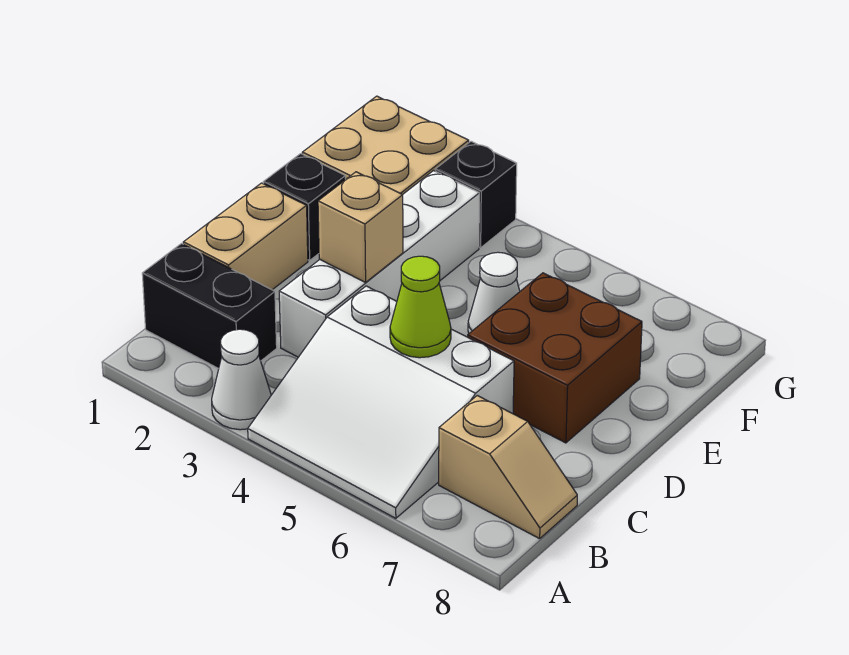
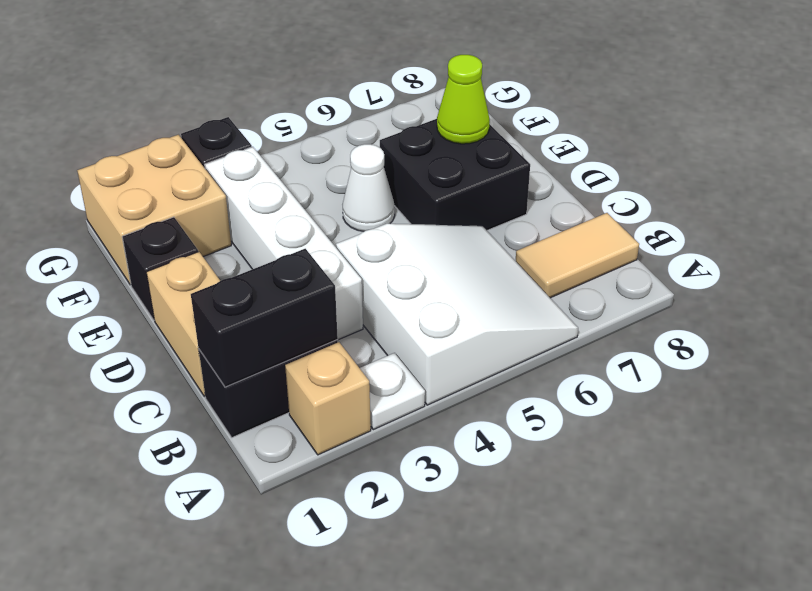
white 1x1 cone [212,329,271,430] -> white 1x1 plate [360,353,425,430]
white 3x3 slope [248,286,514,518] -> white 3x3 slope turned to [336,224,578,405]
none -> black 1x2 brick [191,249,338,387]
tan 1x2 slope [439,396,577,539] -> tan 1x2 tile [516,213,639,298]
lime 1x1 cone [390,256,451,358] -> lime 1x1 cone moved to [437,55,490,144]
tan 1x1 brick [318,172,403,282] -> tan 1x1 brick moved to [285,342,371,455]
brown 2x2 brick [468,273,642,443] -> black 2x2 brick [380,119,530,230]

